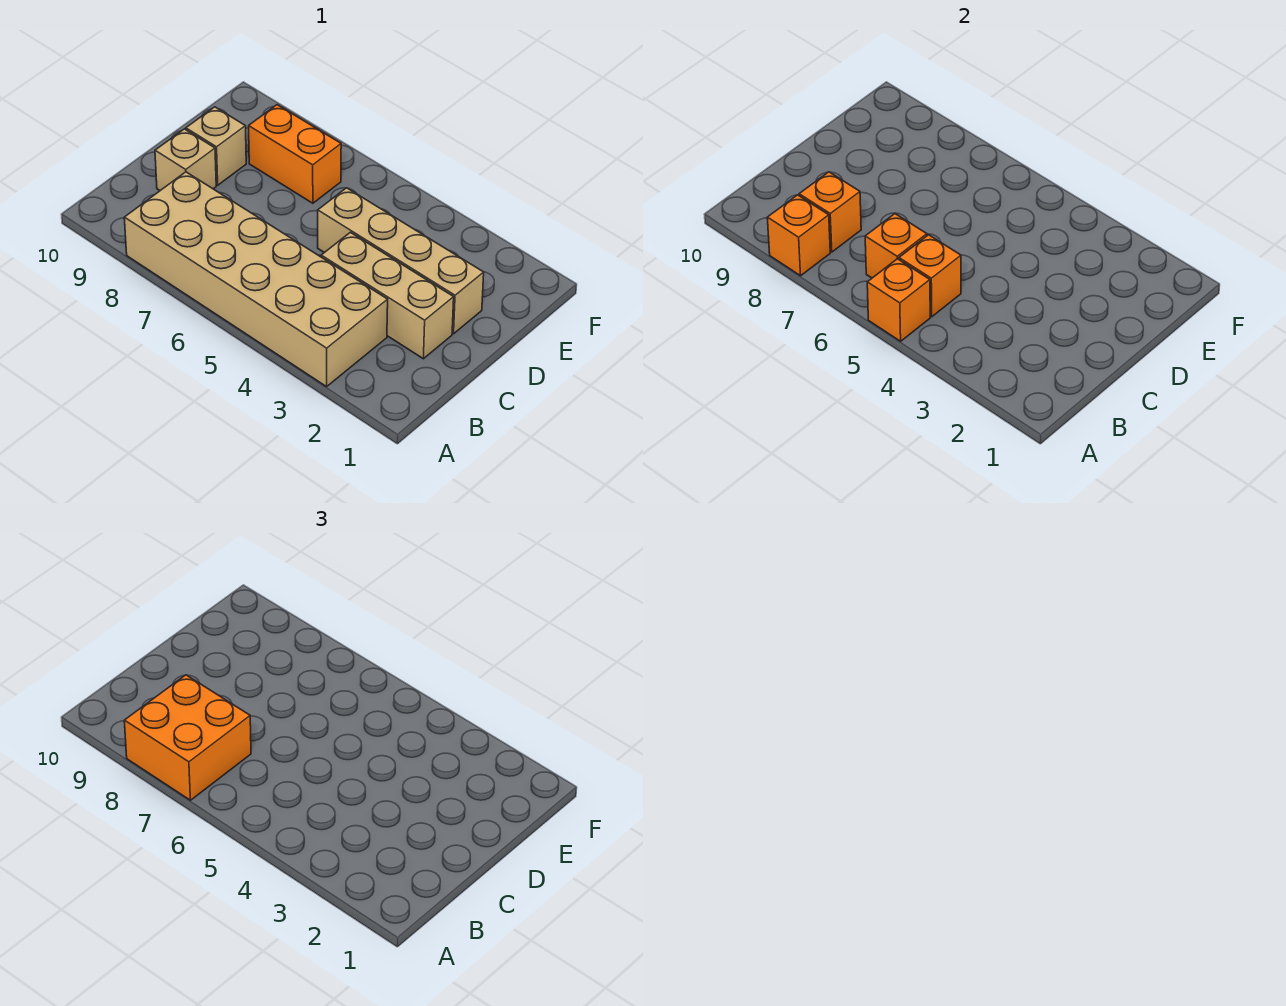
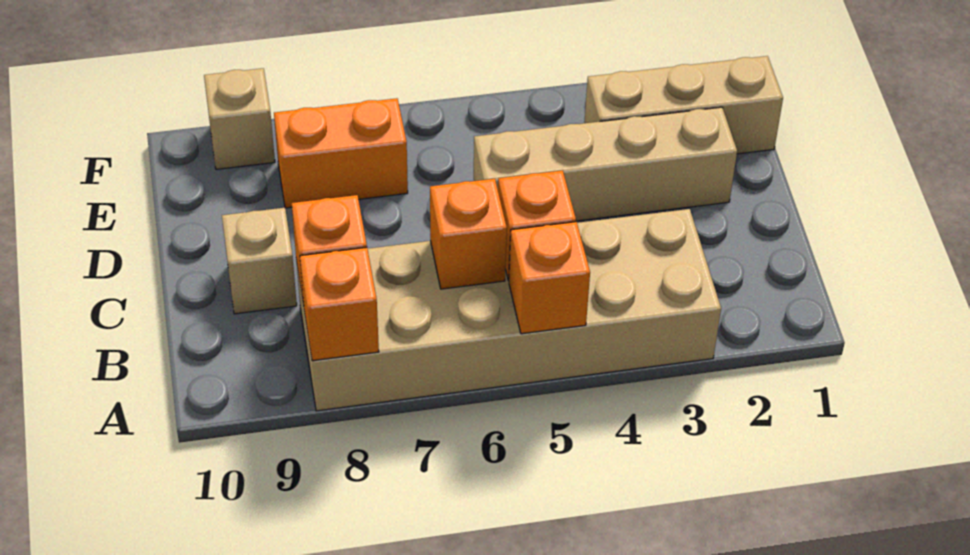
orange 2x2 brick [124,675,251,800] -> none
tan 1x3 brick [321,232,454,359] -> tan 1x3 brick moved to [584,56,783,154]
tan 1x1 brick [186,107,246,185] -> tan 1x1 brick moved to [204,68,275,169]

